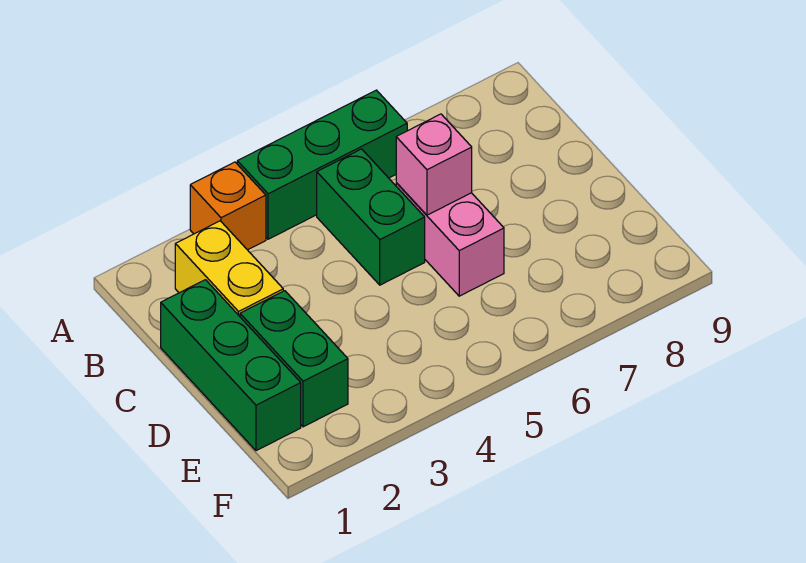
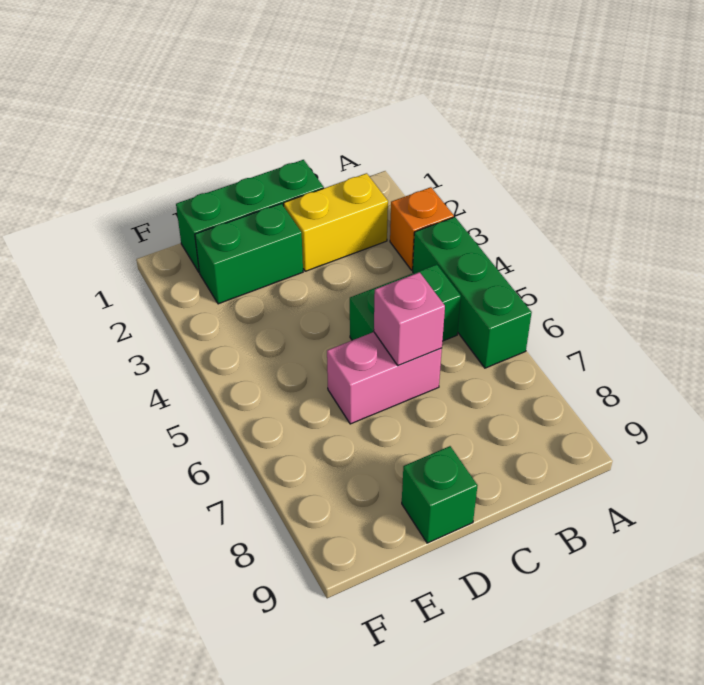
none -> green 1x1 brick [402,446,478,543]

